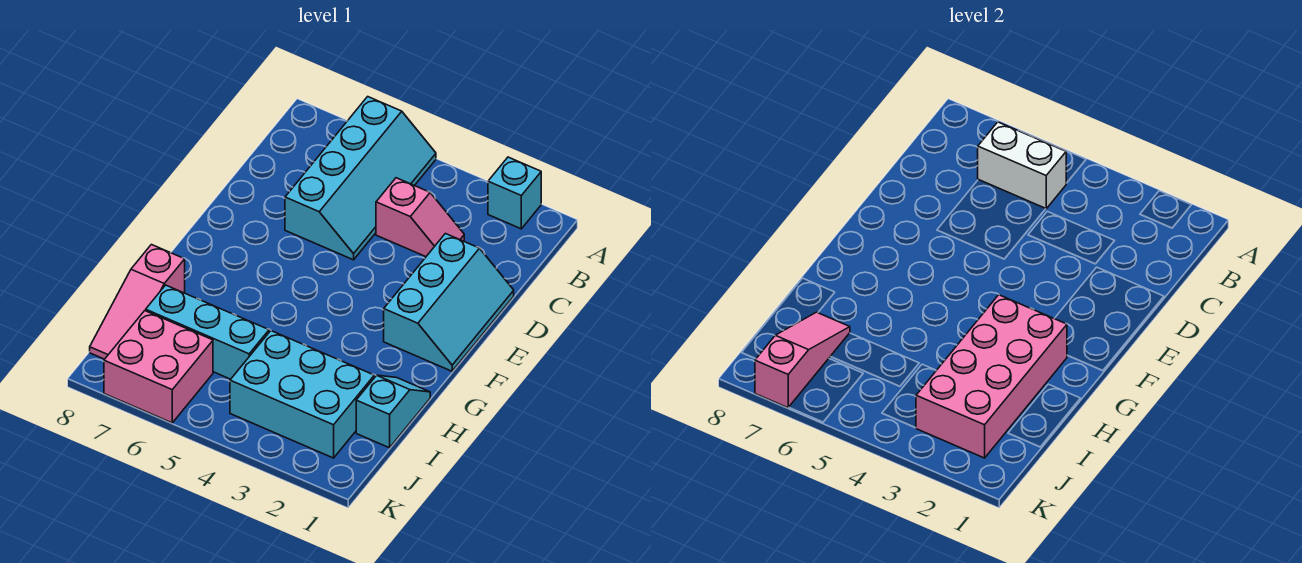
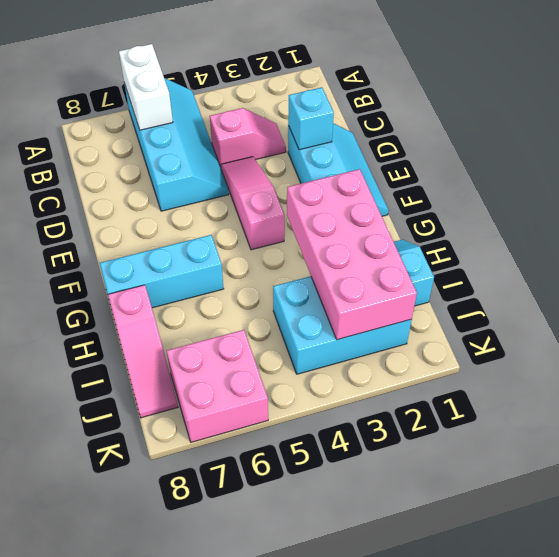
cyan 1x1 brick [488,157,541,229] -> cyan 1x1 brick moved to [288,87,334,150]
white 1x2 brick [978,122,1066,209] -> white 1x2 brick turned to [119,44,173,130]
cyan 1x3 brick [146,285,269,379] -> cyan 1x3 brick moved to [100,235,224,308]
pink 1x3 slope [755,312,850,408] -> pink 1x3 slope moved to [221,157,285,250]

